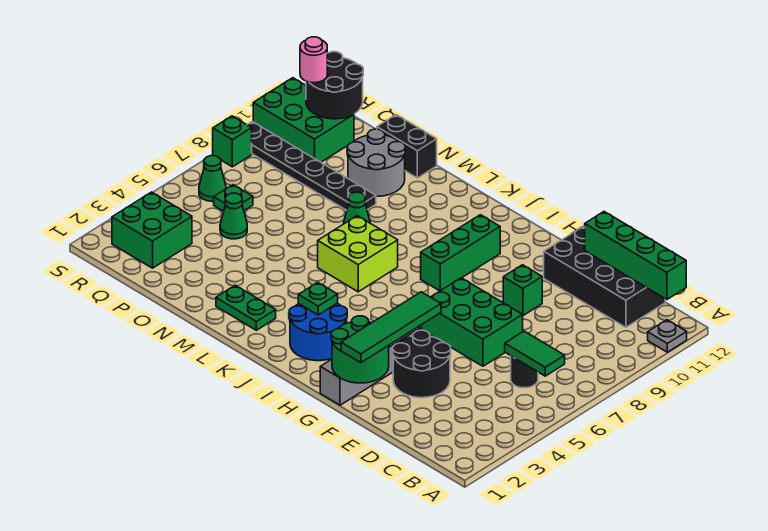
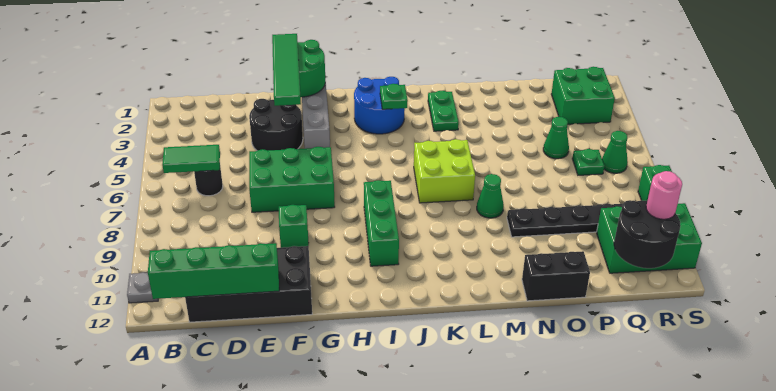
green 1x2 plate [216,285,276,330] -> green 1x2 plate turned to [428,91,459,131]
grey 2x2 round brick [347,129,405,196] -> none

